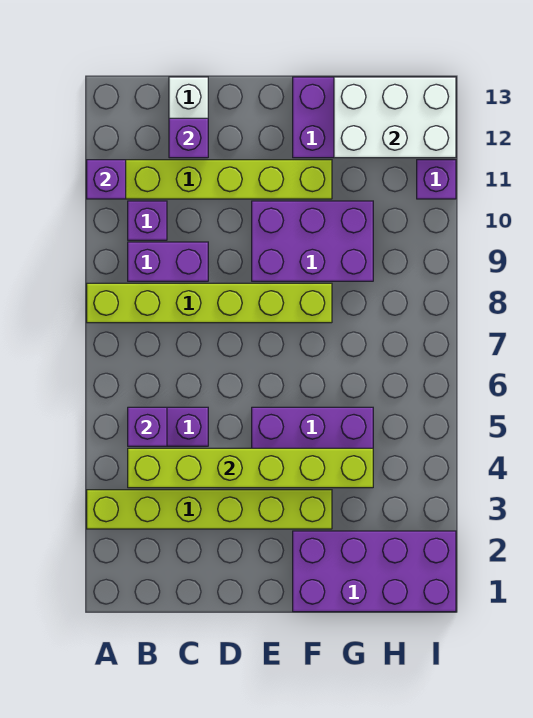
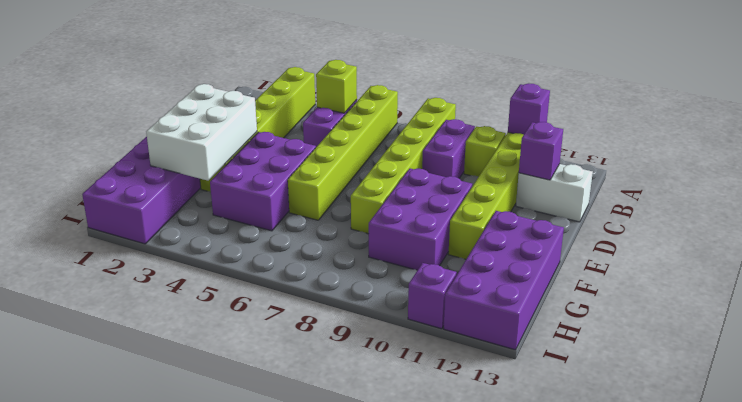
lime 1x6 brick [128,448,373,488] -> lime 1x6 brick moved to [288,85,398,220]
purple 1x1 brick [128,407,167,446] -> lime 1x1 brick [316,60,357,113]
purple 1x1 brick [128,201,167,240] -> lime 1x1 brick [464,126,506,177]
white 2x3 brick [334,77,456,158] -> white 2x3 brick moved to [146,84,257,181]

